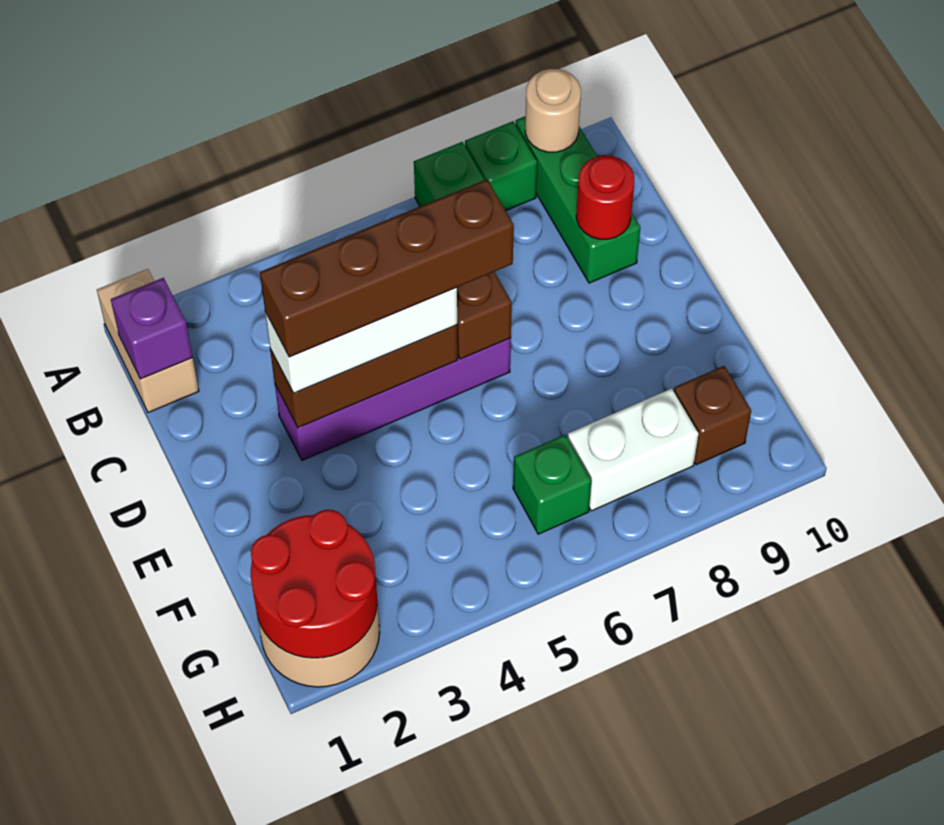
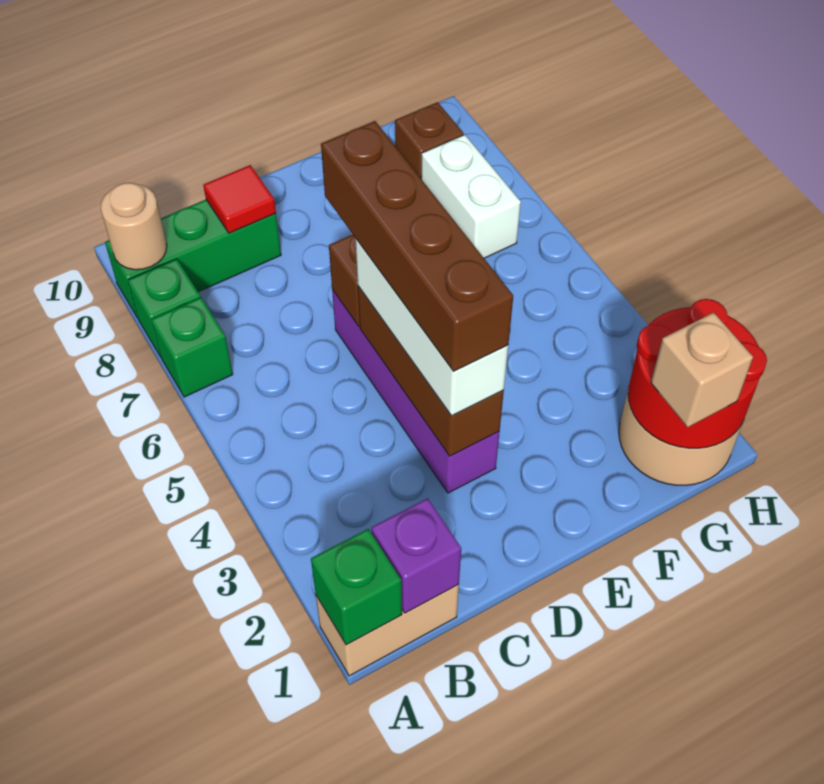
red 1x1 round brick [576,155,634,239] -> red 1x1 tile [203,165,276,233]
none -> tan 1x1 brick [651,312,753,427]
green 1x1 brick [513,435,591,534] -> green 1x1 brick moved to [311,529,402,645]

